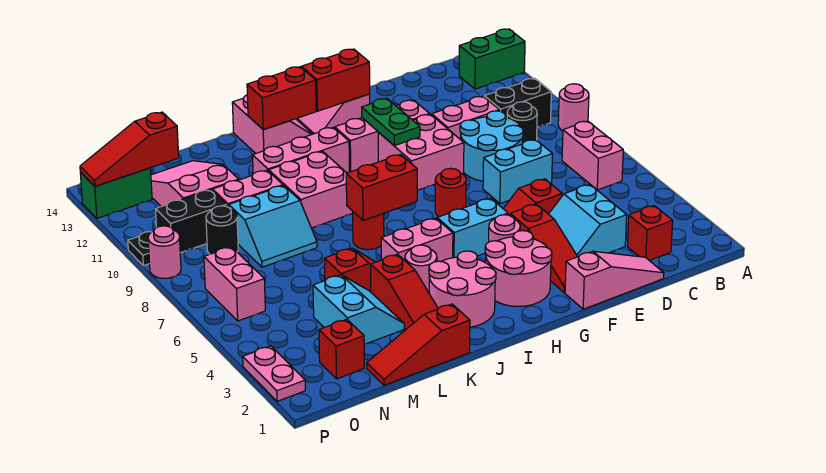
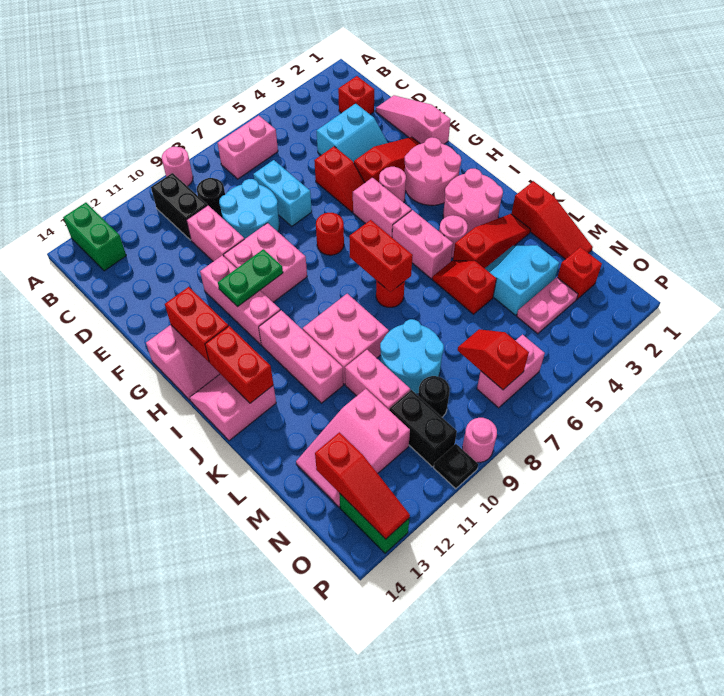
cyan 1x2 brick [437,198,508,258] -> pink 1x2 brick [353,177,411,237]
cyan 2x2 slope [229,186,317,267] -> cyan 2x2 round brick [380,319,444,394]
none -> red 1x2 slope [458,329,529,390]
pink 1x2 plate [243,346,305,401] -> pink 1x2 plate moved to [517,277,578,334]

